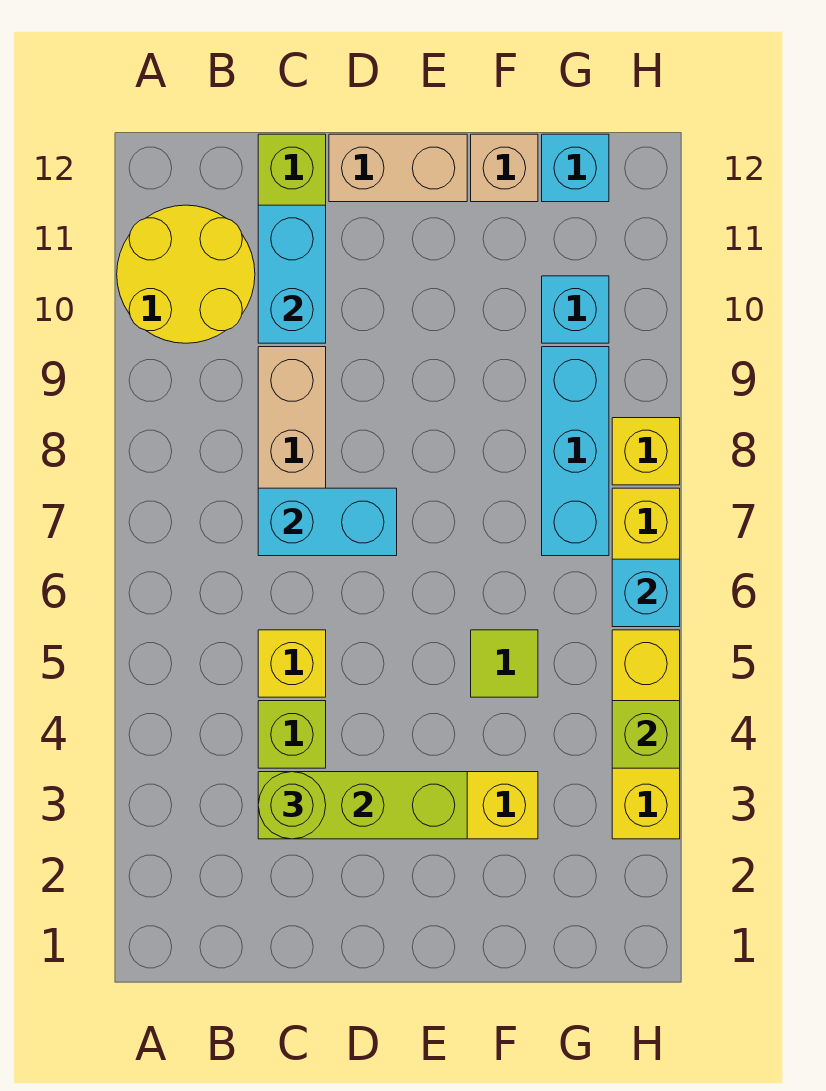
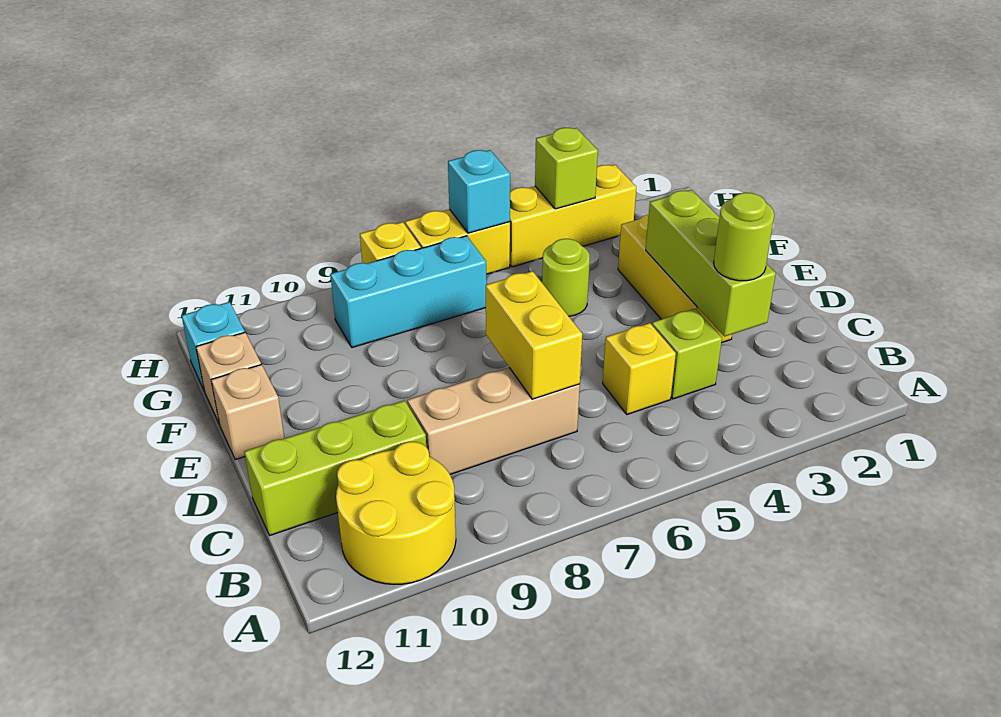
cyan 1x2 brick [258,488,397,556] -> yellow 1x2 brick [486,271,582,399]
cyan 1x2 brick [258,205,326,343] -> none
tan 1x2 brick [329,134,467,202] -> tan 1x1 brick [211,364,284,460]
lime 1x1 tile [471,630,538,697] -> lime 1x1 round brick [542,239,590,316]
cyan 1x1 brick [542,276,609,343] -> none

